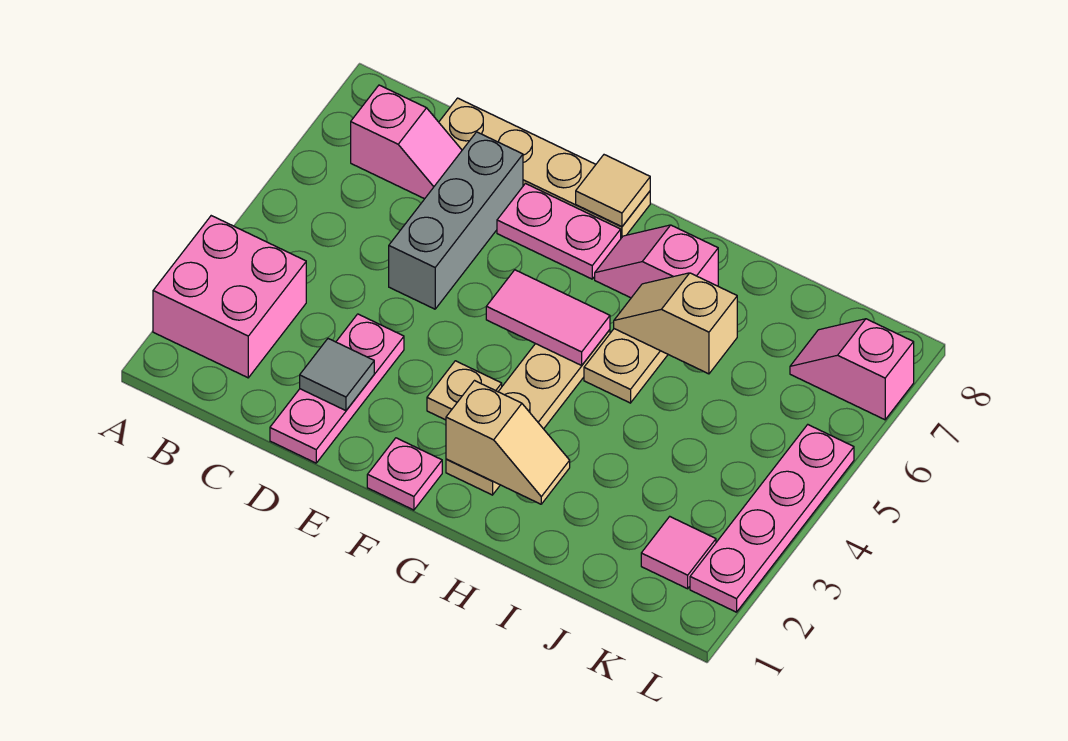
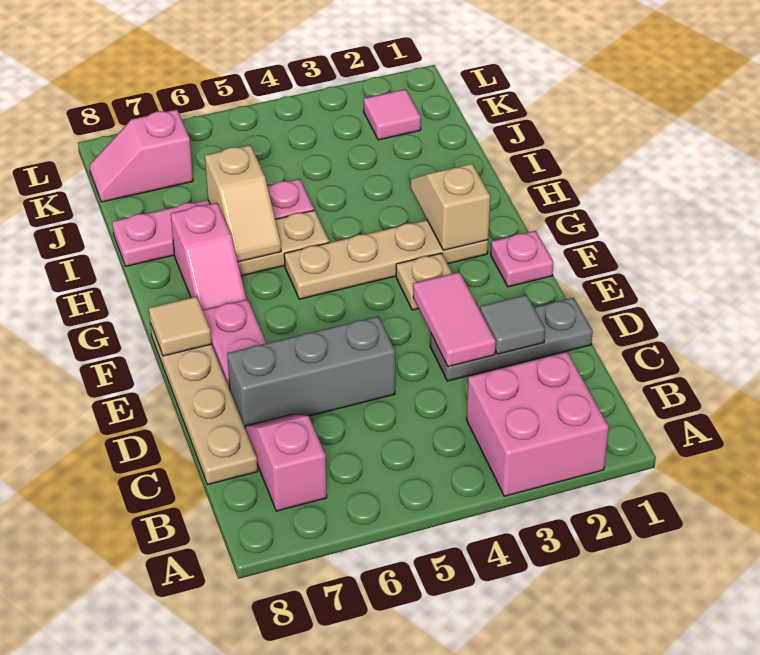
pink 1x3 plate [270,314,404,463] -> grey 1x3 plate [430,298,593,381]
pink 1x2 tile [486,270,610,365] -> pink 1x2 tile moved to [413,272,496,367]
pink 1x2 slope [790,319,914,420] -> pink 1x2 slope turned to [89,110,193,202]
pink 1x4 plate [690,425,854,612] -> pink 1x4 plate moved to [112,179,314,266]

